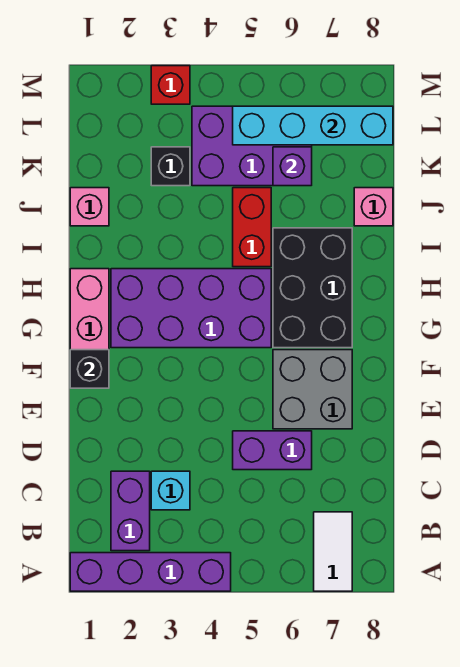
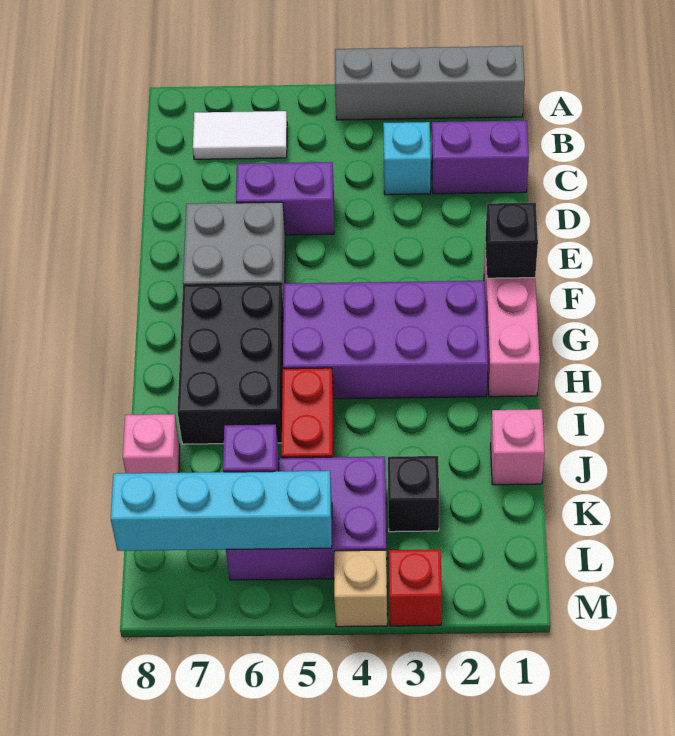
purple 1x4 brick [70,553,231,591] -> grey 1x4 brick [335,46,525,120]
white 1x2 tile [314,512,352,591] -> white 1x2 tile turned to [193,111,287,159]
purple 1x2 brick [111,471,150,551] -> purple 1x2 brick turned to [432,121,529,194]
none -> tan 1x1 brick [334,550,387,627]

